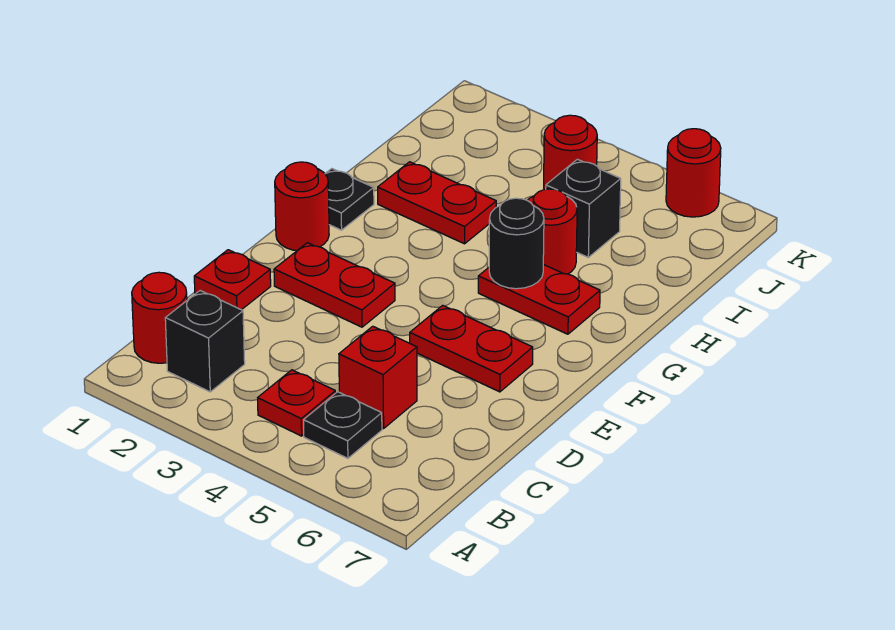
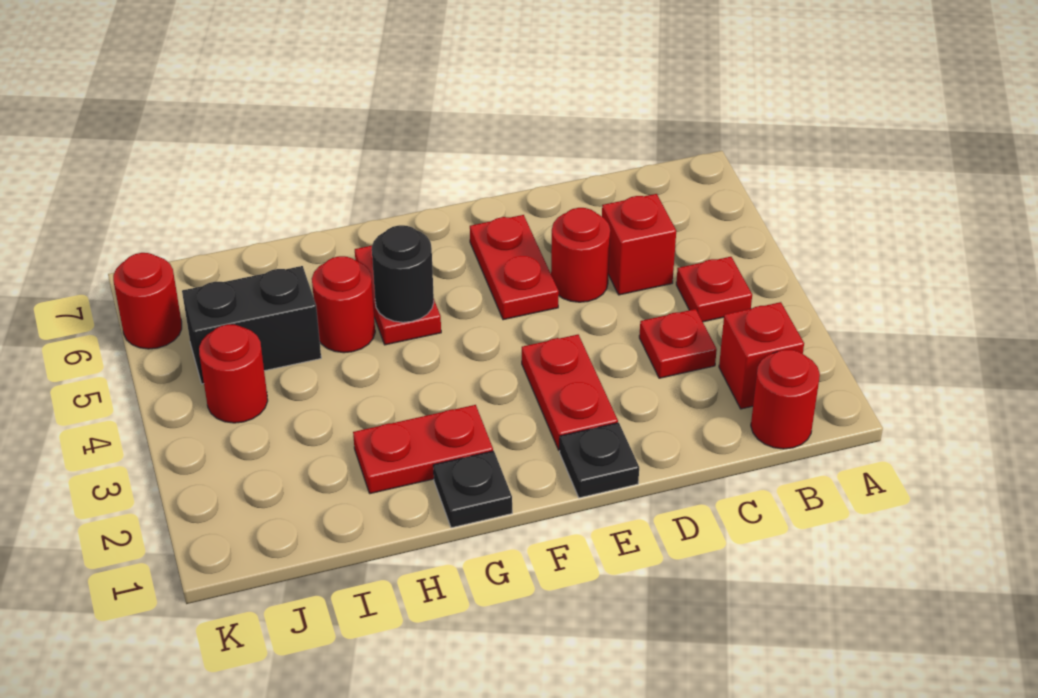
black 1x1 brick [165,291,245,392] -> red 1x1 brick [719,302,804,409]
black 1x1 plate [304,392,382,458] -> black 1x1 plate moved to [560,423,639,498]
red 1x1 plate [194,250,271,310] -> red 1x1 plate moved to [639,309,717,378]
red 1x1 round brick [275,162,329,251] -> red 1x1 round brick moved to [551,208,610,302]
red 1x2 plate [378,162,496,244] -> red 1x2 plate turned to [353,405,493,494]
black 1x1 brick [546,159,621,257] -> black 1x2 brick [182,266,321,384]

